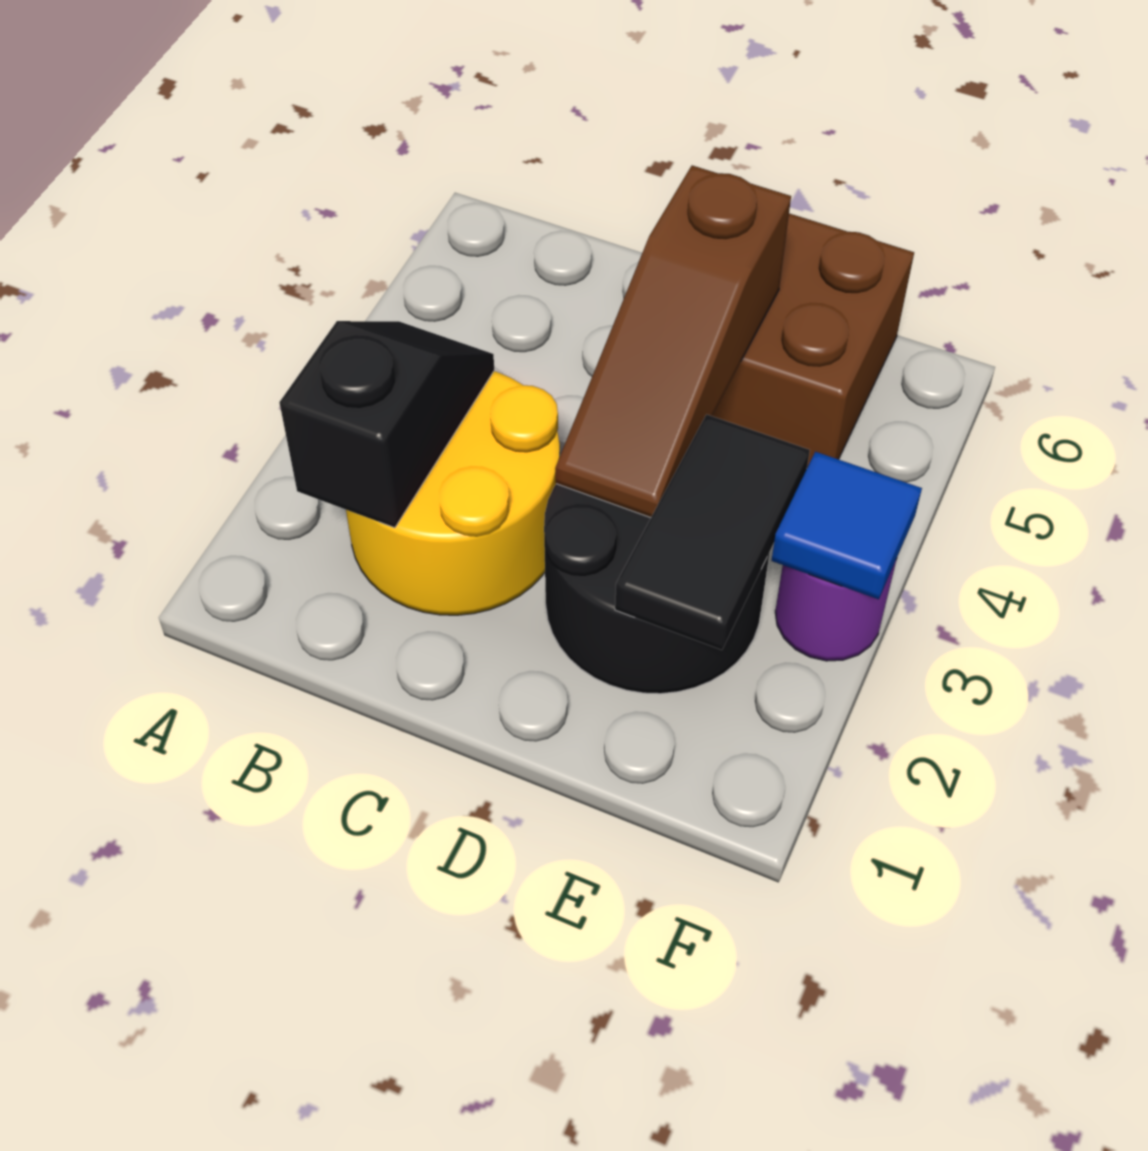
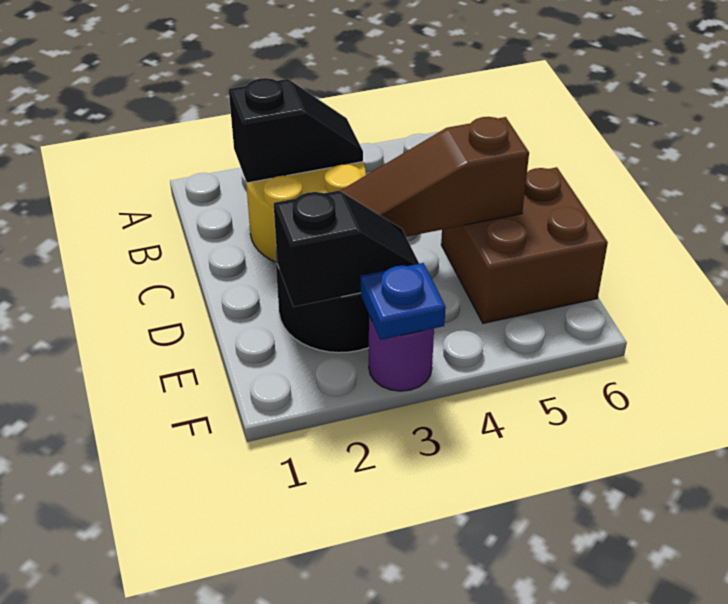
black 1x2 tile [615,414,810,650] -> black 1x2 slope [274,190,419,307]
blue 1x1 tile [771,452,922,599] -> blue 1x1 plate [361,263,446,340]

